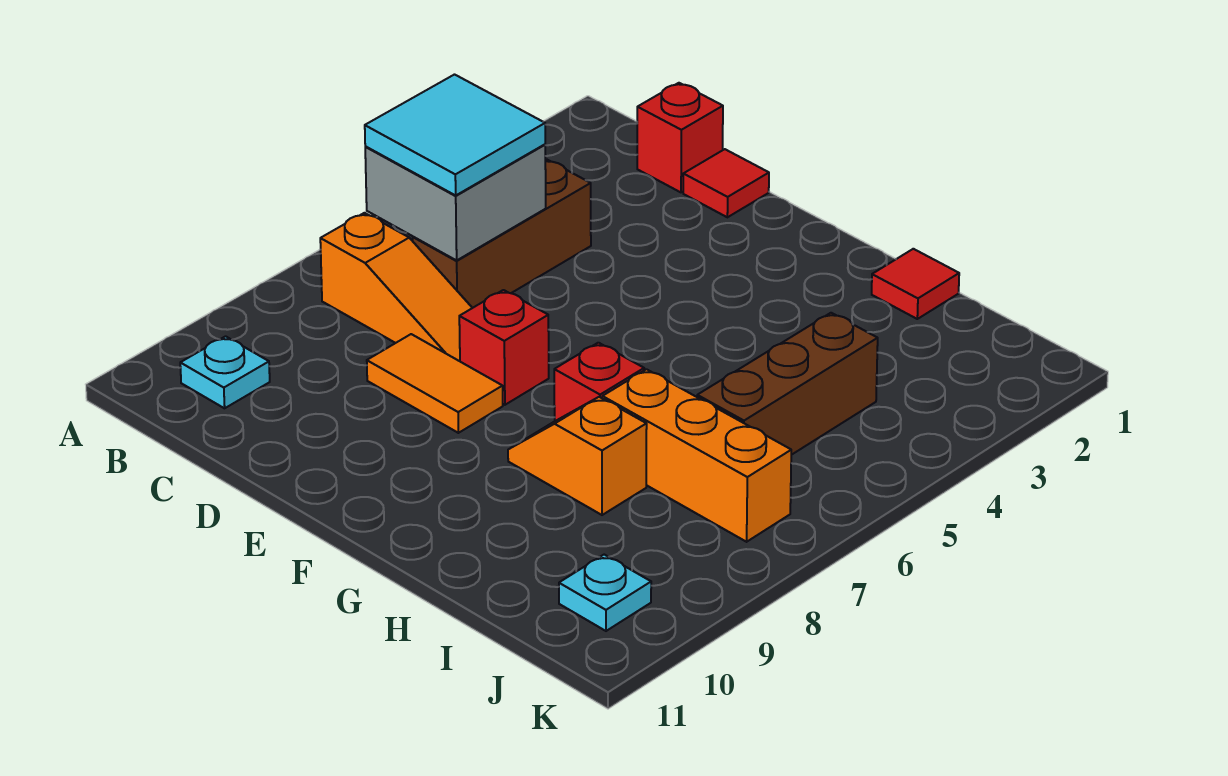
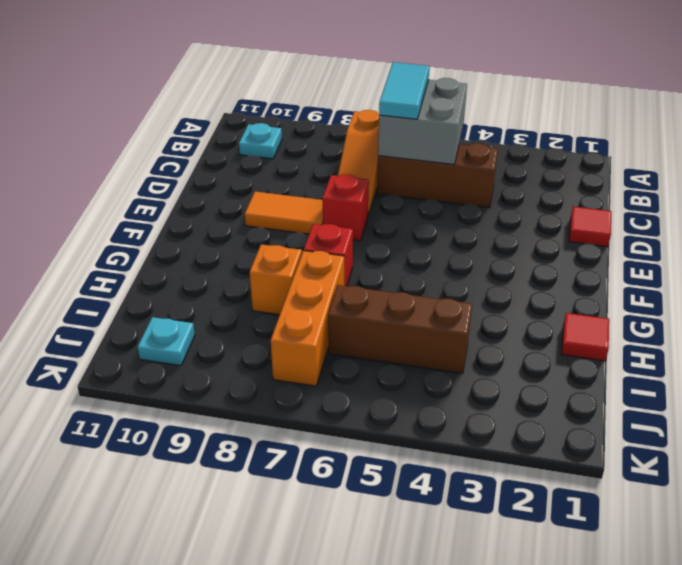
cyan 2x2 tile [365,75,545,195] -> cyan 1x2 tile [379,62,429,119]
red 1x1 brick [637,83,723,192] -> none
orange 1x2 tile [367,334,503,433] -> orange 1x2 tile turned to [245,192,323,234]

